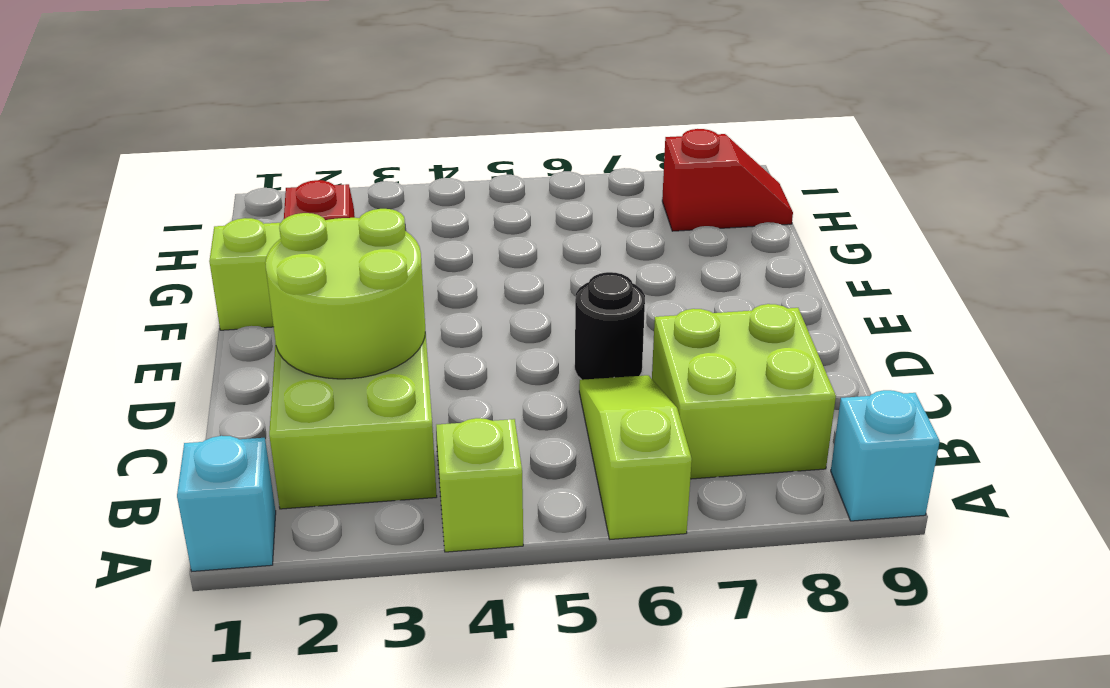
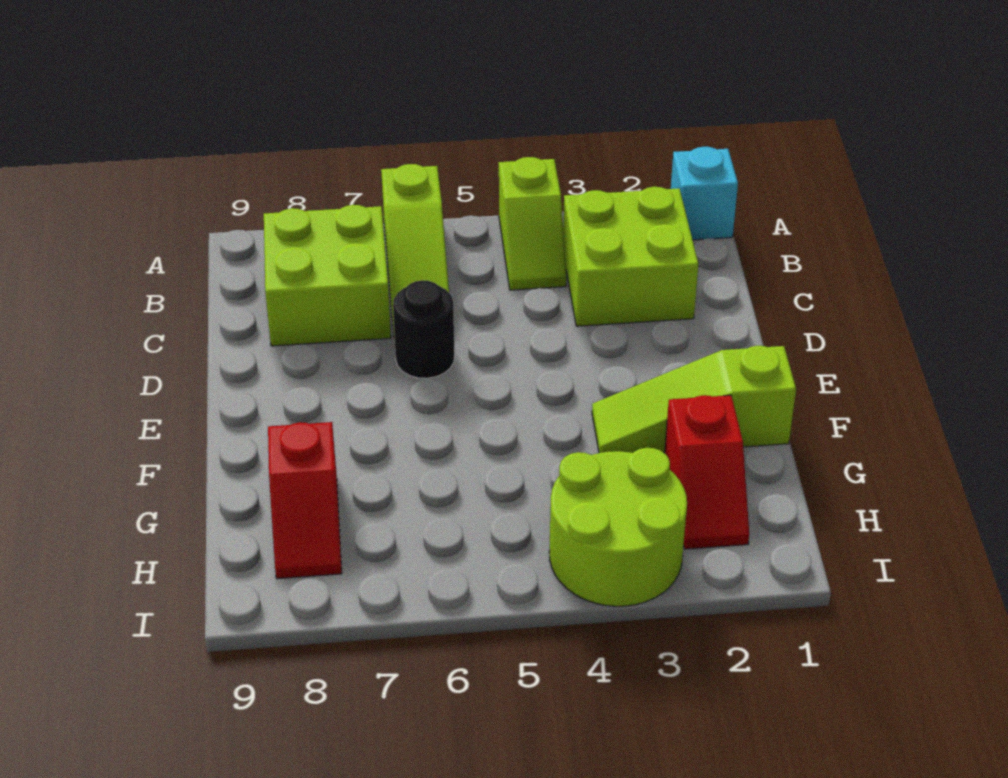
cyan 1x1 brick [831,390,940,521] -> none
lime 2x2 round brick [265,209,425,379] -> lime 2x2 round brick moved to [549,448,687,606]
red 1x2 slope [662,129,793,231] -> red 1x2 slope turned to [268,422,342,579]

